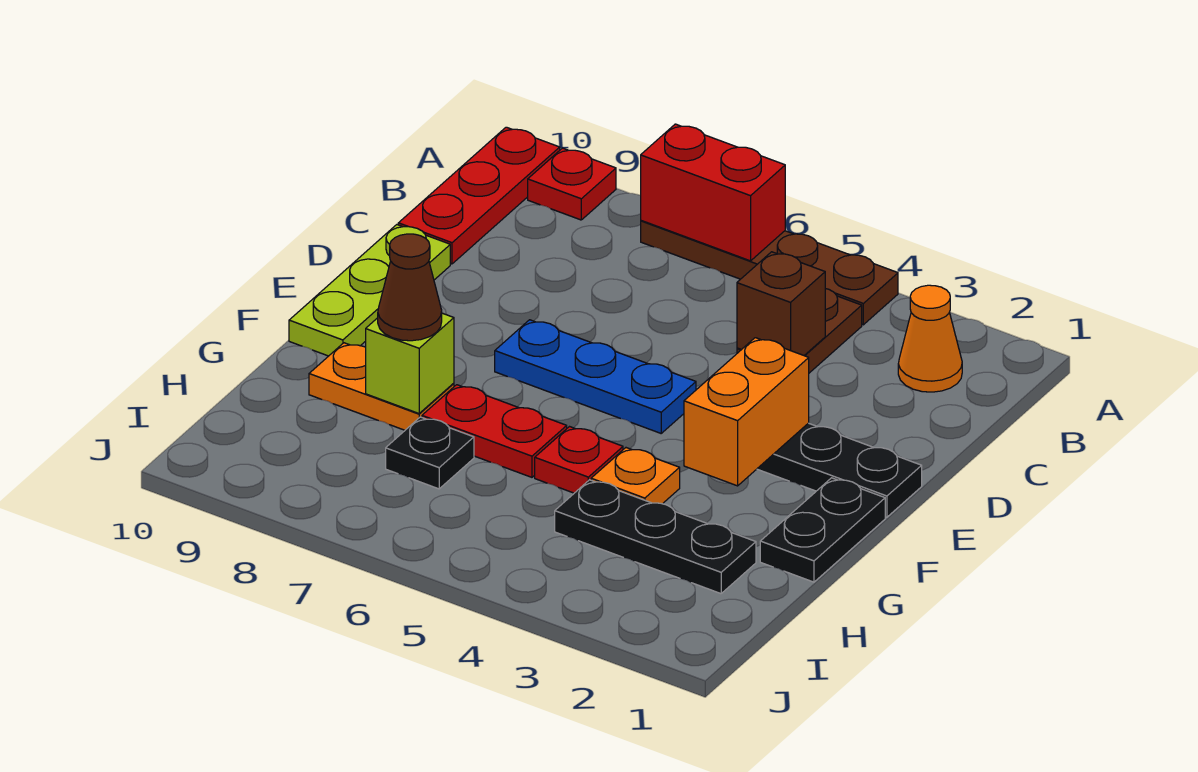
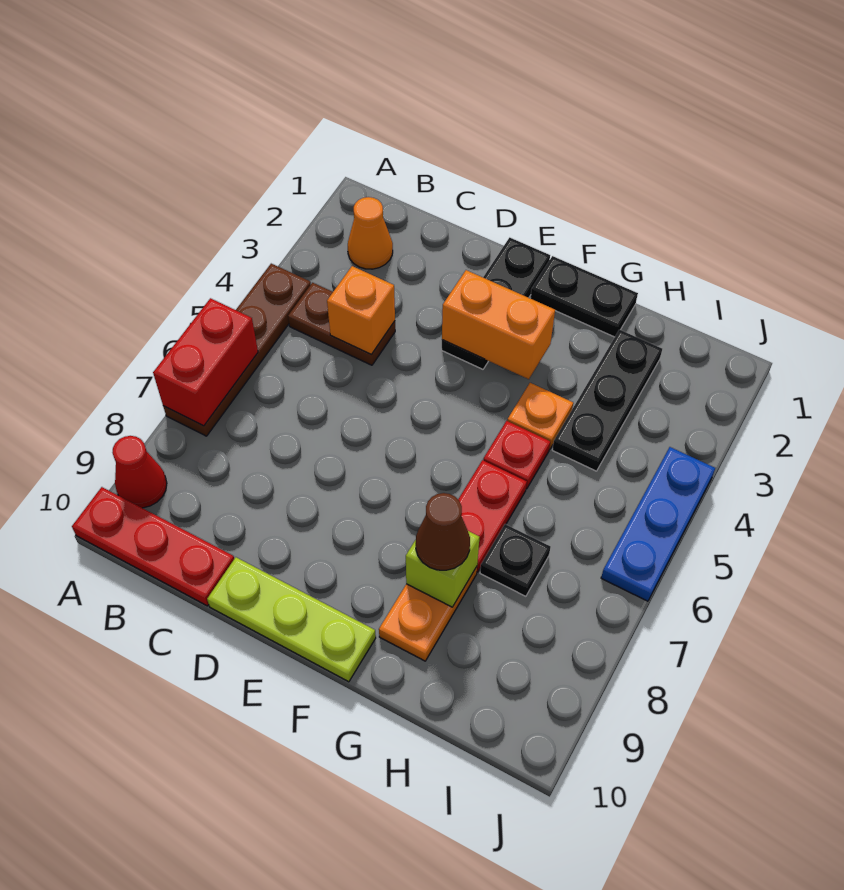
red 1x1 plate [528,148,616,220] -> red 1x1 cone [112,436,167,508]
brown 1x1 brick [737,252,825,355] -> orange 1x1 brick [327,266,395,354]
blue 1x3 plate [495,320,696,433] -> blue 1x3 plate moved to [601,447,715,601]

